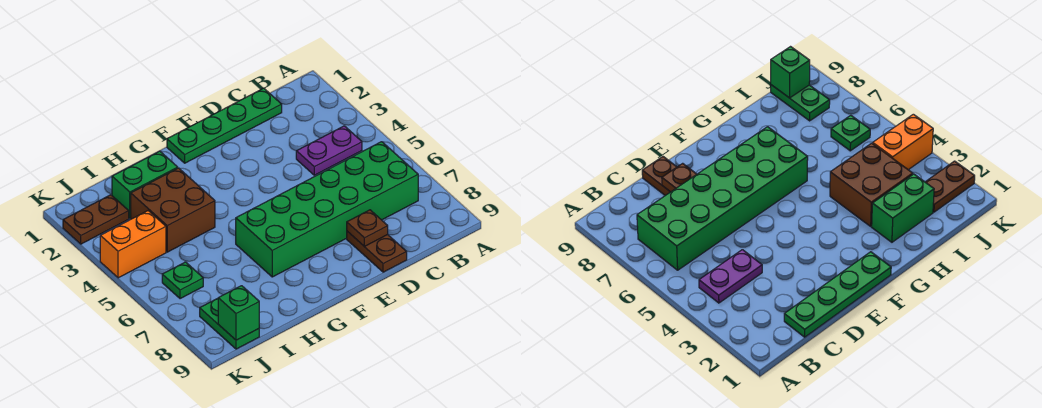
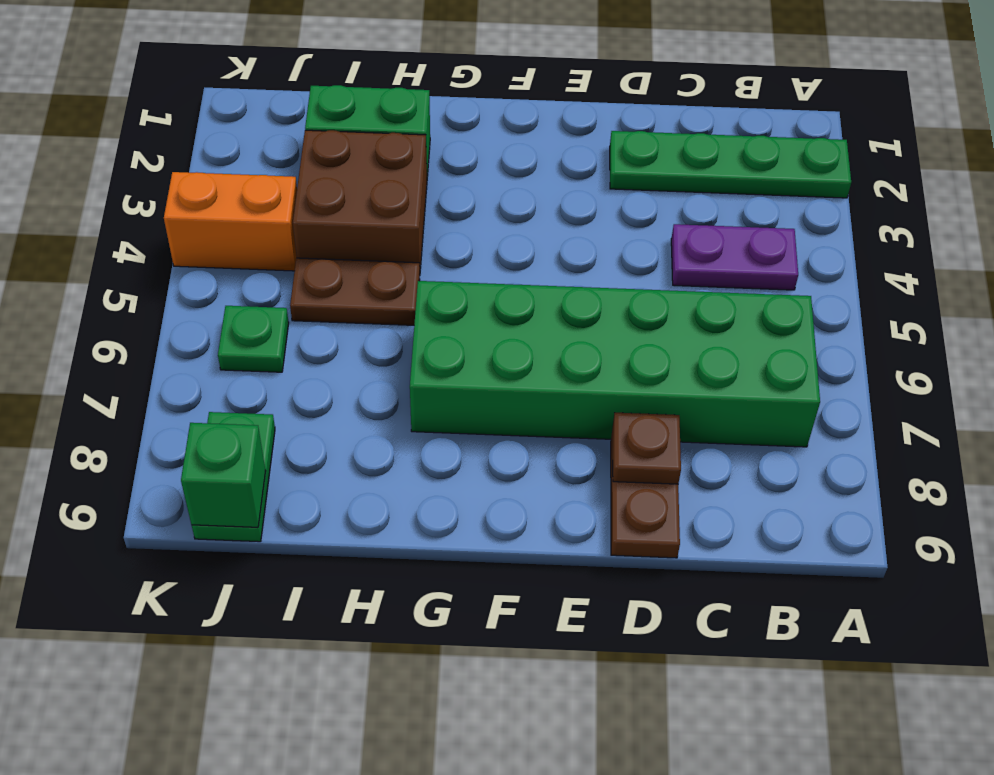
green 1x4 plate [167,88,282,163] -> green 1x4 plate moved to [610,131,851,198]
brown 1x2 plate [63,195,129,244] -> brown 1x2 plate moved to [290,258,420,325]

